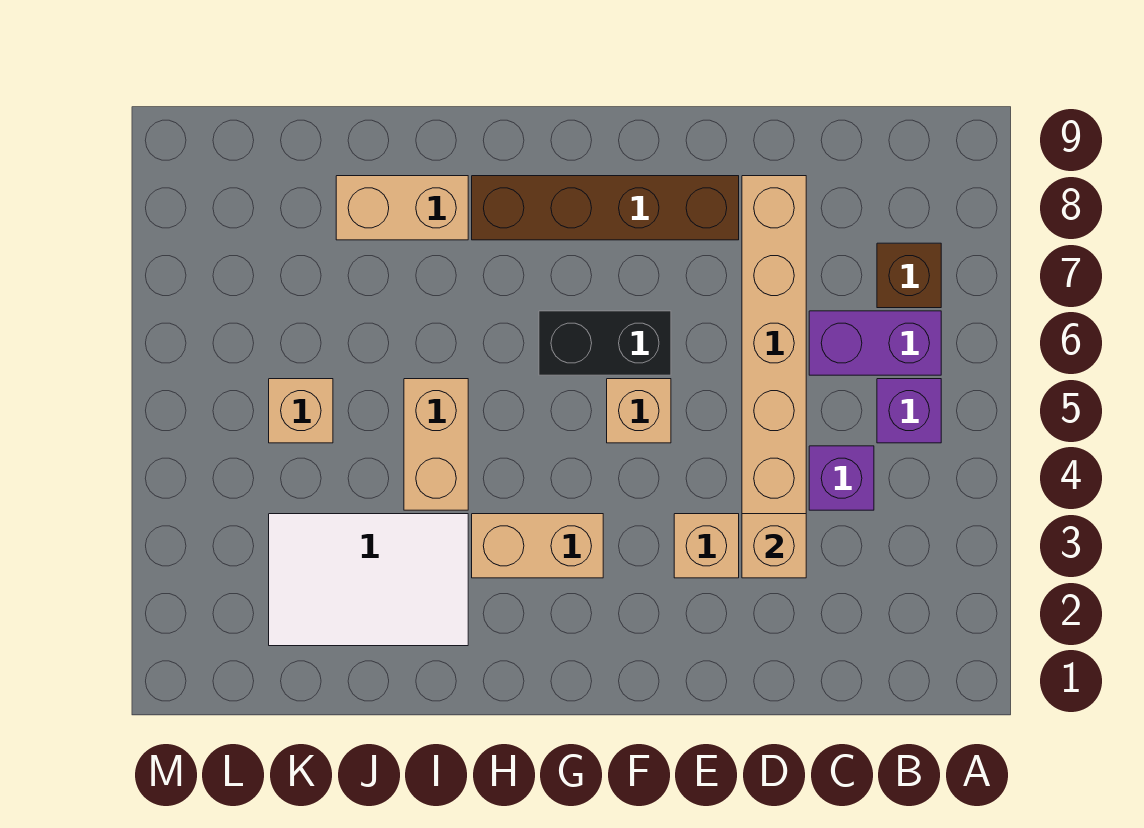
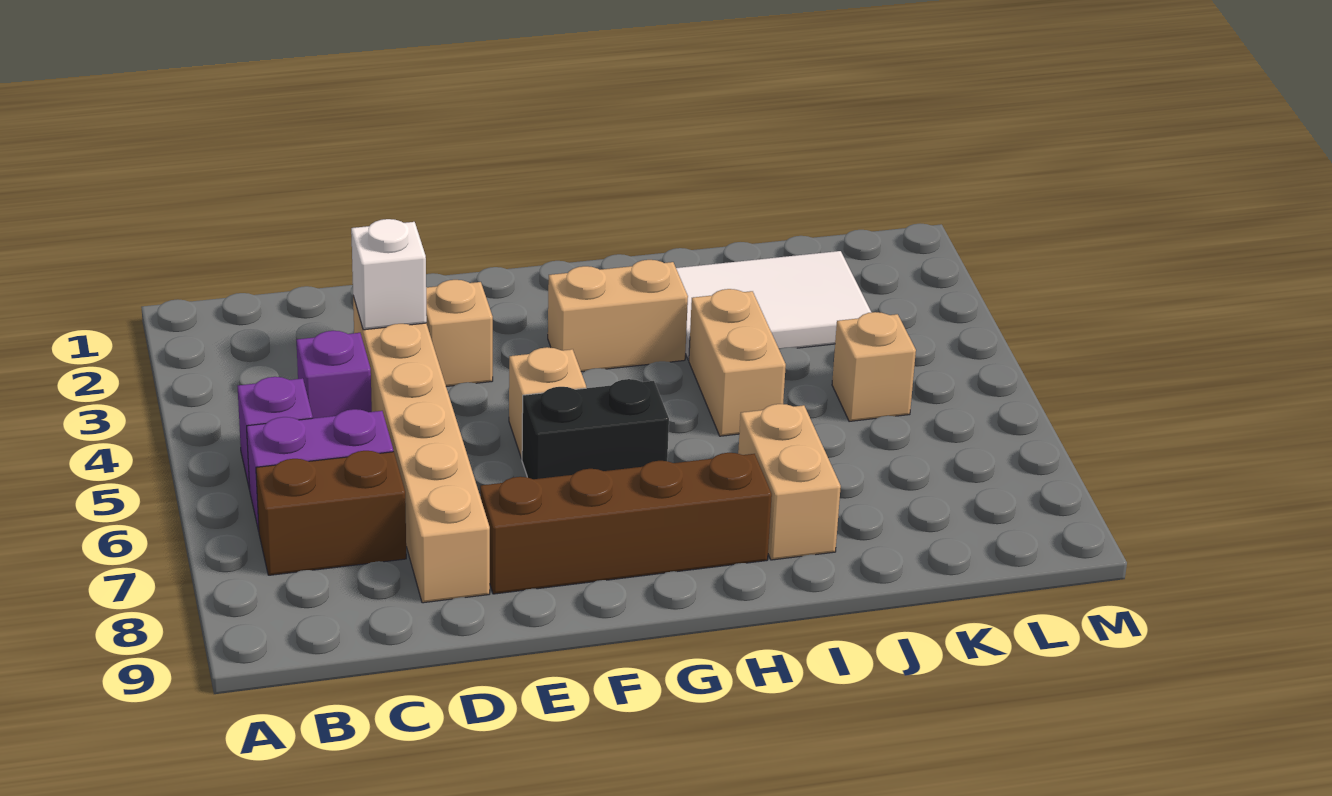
brown 1x1 brick [877,243,941,308] -> brown 1x2 brick [256,451,406,575]
tan 1x1 brick [742,514,806,578] -> white 1x1 brick [351,219,427,330]
tan 1x2 brick [336,176,468,240] -> tan 1x2 brick turned to [738,404,841,560]

